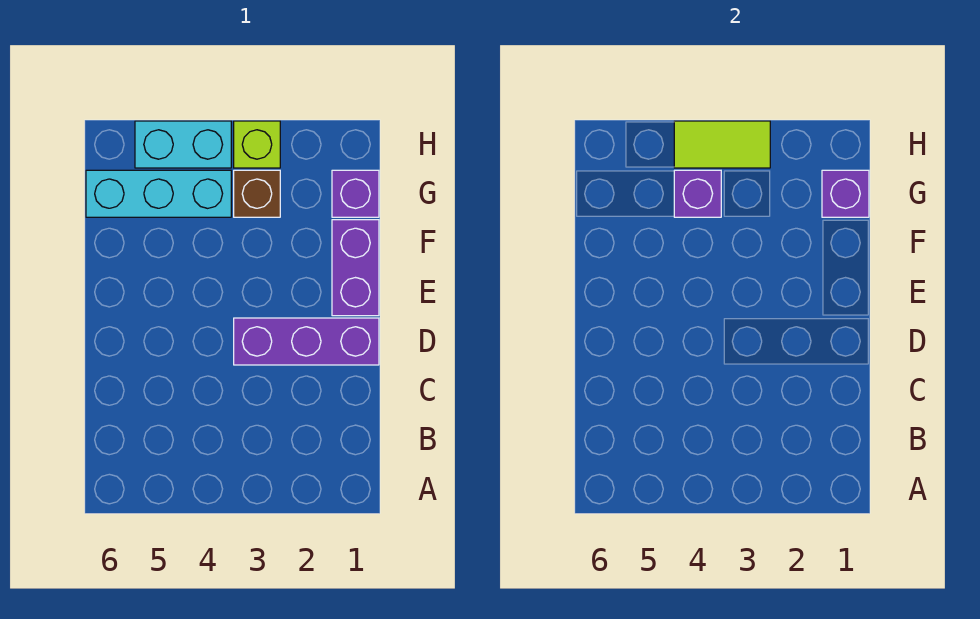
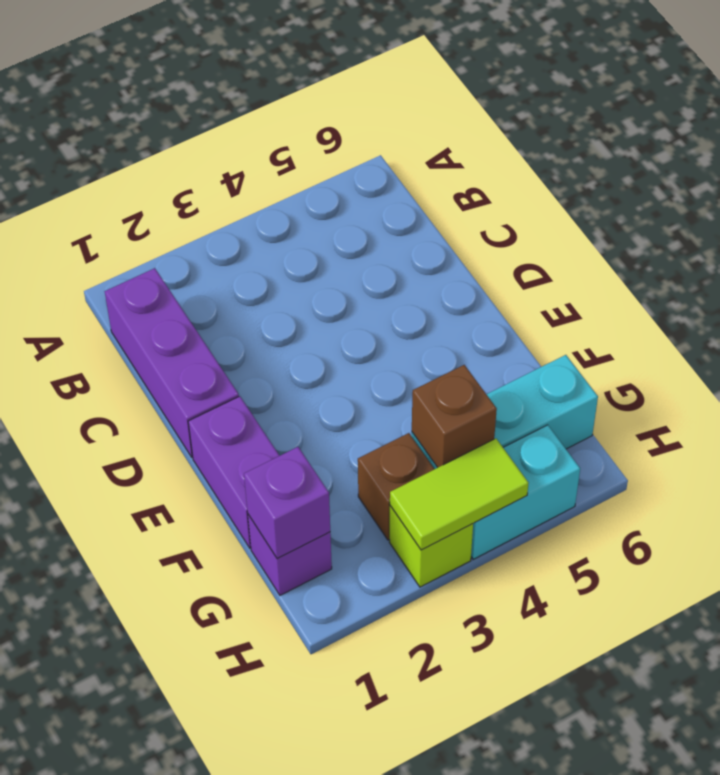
purple 1x3 brick [234,318,379,365] -> purple 1x3 brick turned to [104,268,239,457]
purple 1x1 brick [674,170,721,217] -> brown 1x1 brick [412,365,497,468]

